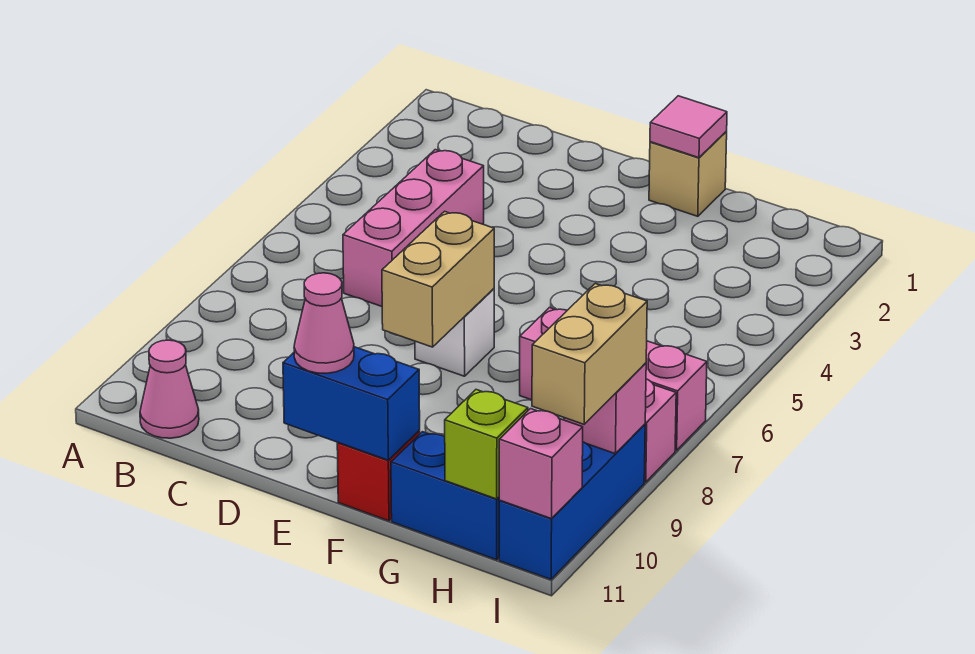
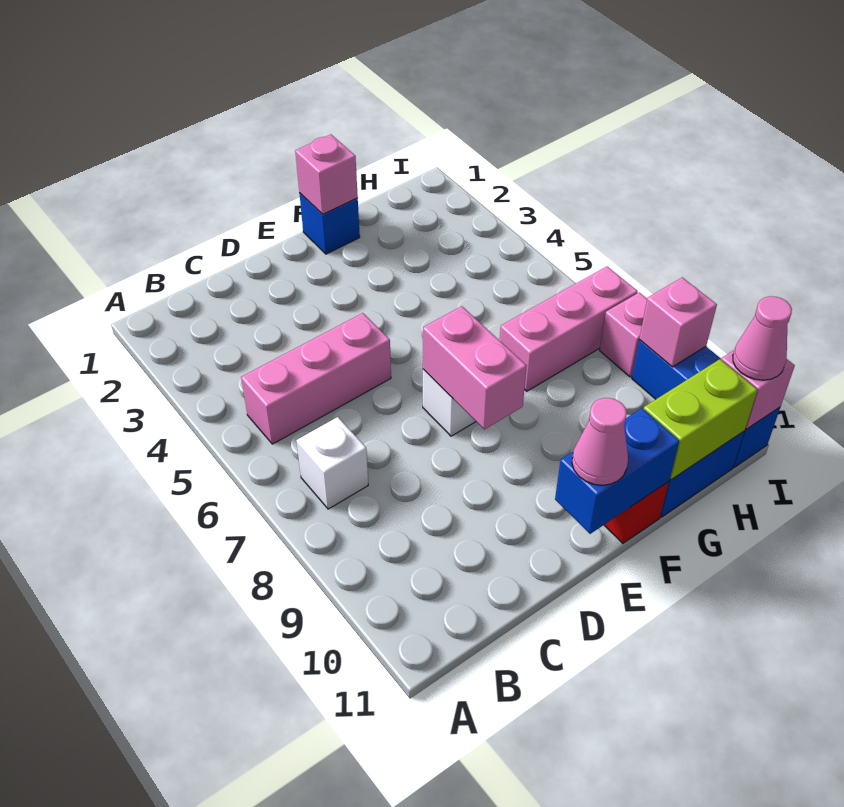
none -> white 1x1 brick [296,417,368,509]
pink 1x1 cone [140,340,199,438] -> pink 1x1 cone moved to [733,296,792,380]
pink 1x3 brick [343,150,484,306] -> pink 1x3 brick turned to [241,313,391,444]
tan 1x2 brick [382,211,494,347] -> pink 1x2 brick [423,306,527,429]
tan 1x1 brick [649,132,727,216] -> blue 1x1 brick [299,193,360,254]
pink 1x1 tile [650,96,727,158] -> pink 1x1 brick [295,135,358,214]
lime 1x1 brick [445,390,528,499] -> lime 1x2 brick [644,359,758,480]
tan 1x2 brick [532,283,647,424] -> none

